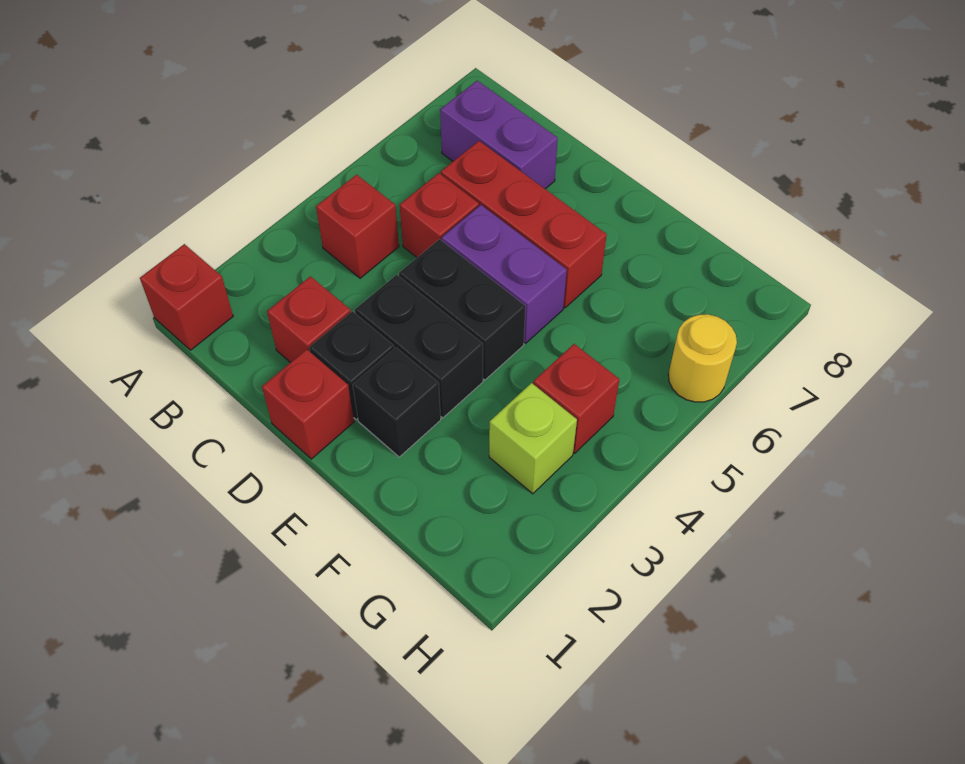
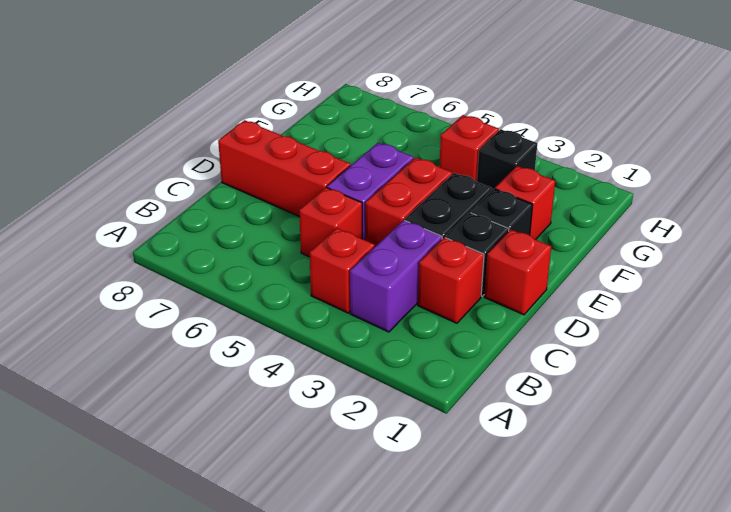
red 1x1 brick [140,244,233,350] -> red 1x1 brick moved to [495,166,555,239]
purple 1x2 brick [440,81,558,189] -> purple 1x2 brick moved to [350,220,442,332]
red 1x3 brick [441,141,607,308] -> red 1x3 brick turned to [218,120,351,217]
black 1x2 brick [399,239,526,380] -> red 1x2 brick [365,158,452,246]
lime 1x1 brick [489,383,577,494] -> black 1x1 brick [477,129,537,190]
yellow 1x1 round brick [668,314,737,402] -> none

